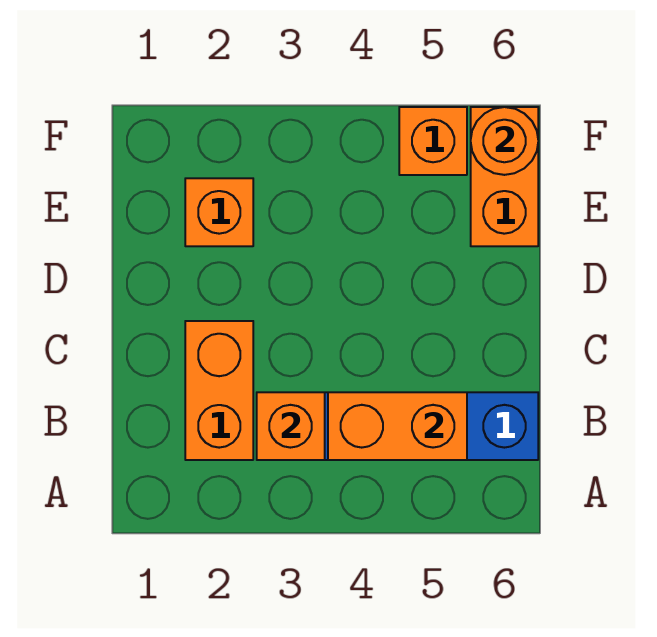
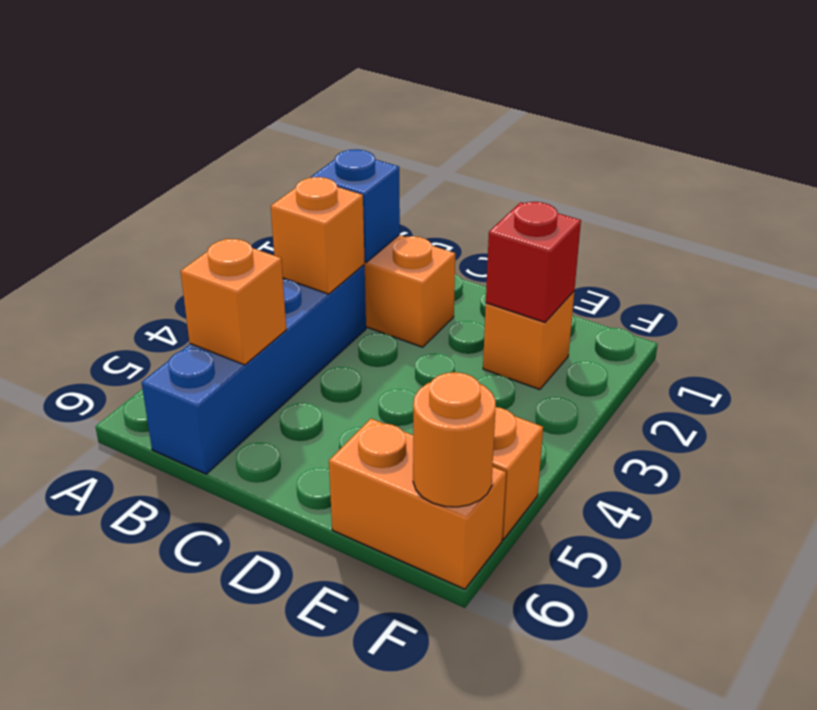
none -> blue 1x1 brick [311,149,400,262]
orange 1x2 brick [328,392,467,460] -> orange 1x1 brick [181,239,286,365]
none -> red 1x1 brick [486,202,581,322]

